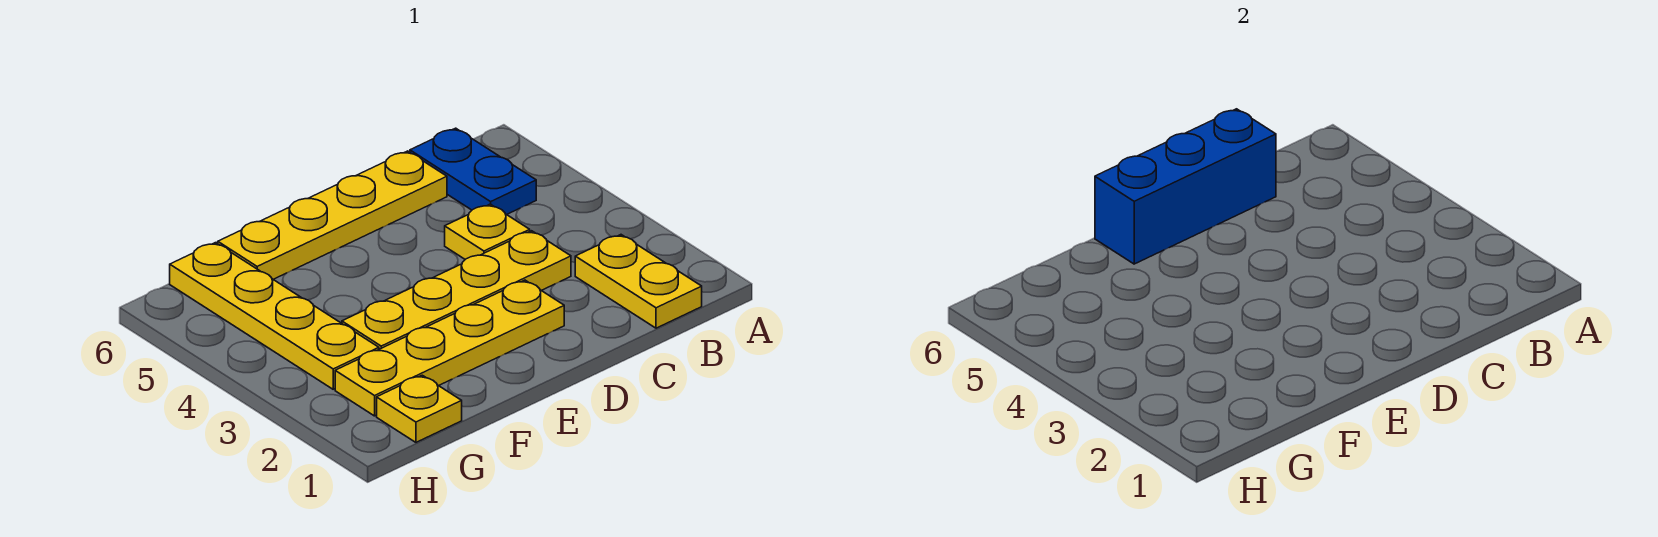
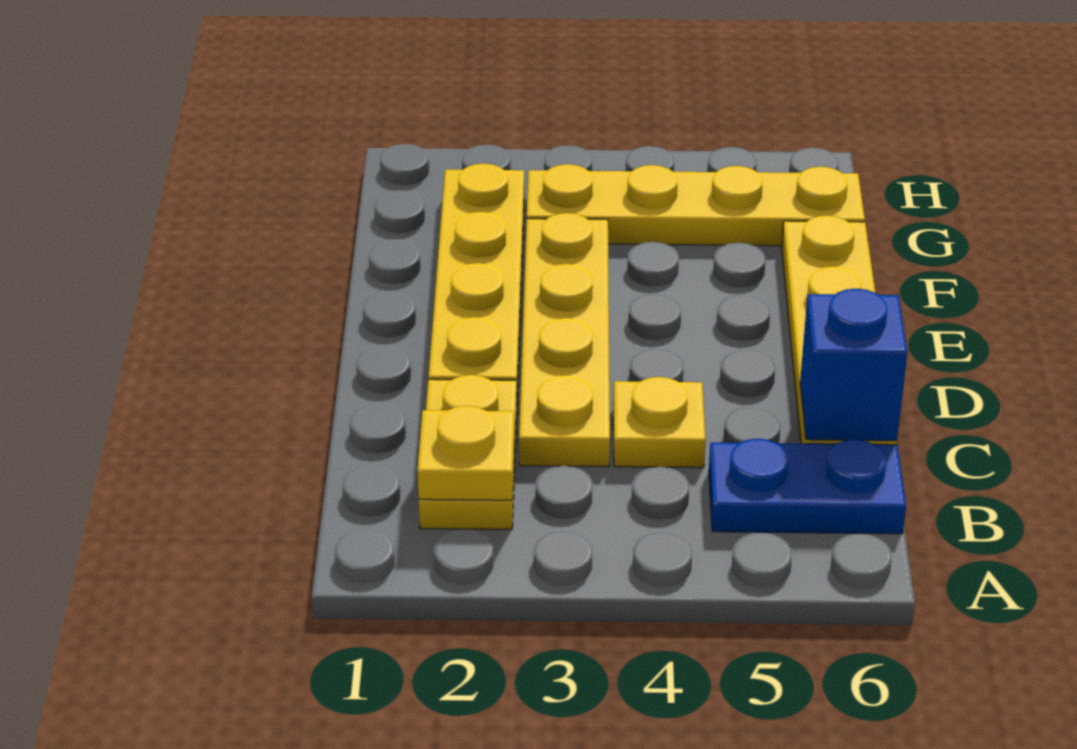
yellow 1x2 plate [575,235,702,328] -> yellow 1x2 plate turned to [419,375,517,529]
blue 1x3 brick [1095,109,1276,264] -> blue 1x1 brick [800,289,907,441]
yellow 1x1 plate [377,375,462,442] -> yellow 1x1 plate moved to [417,406,514,500]

